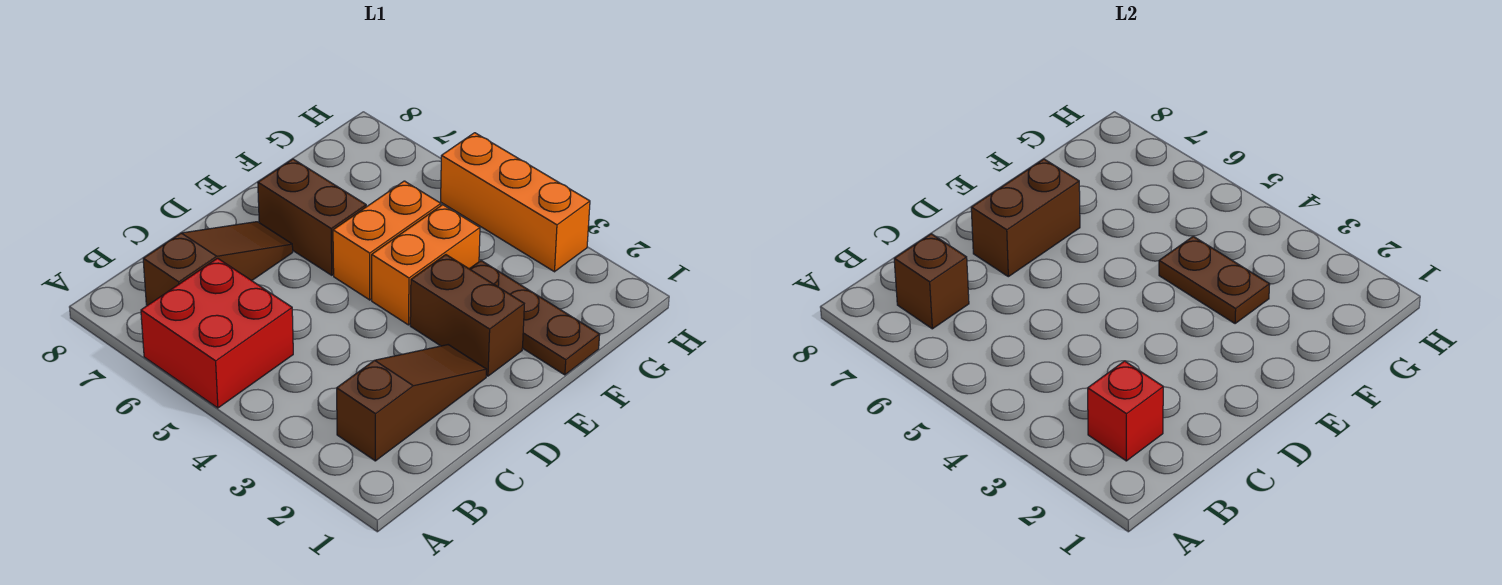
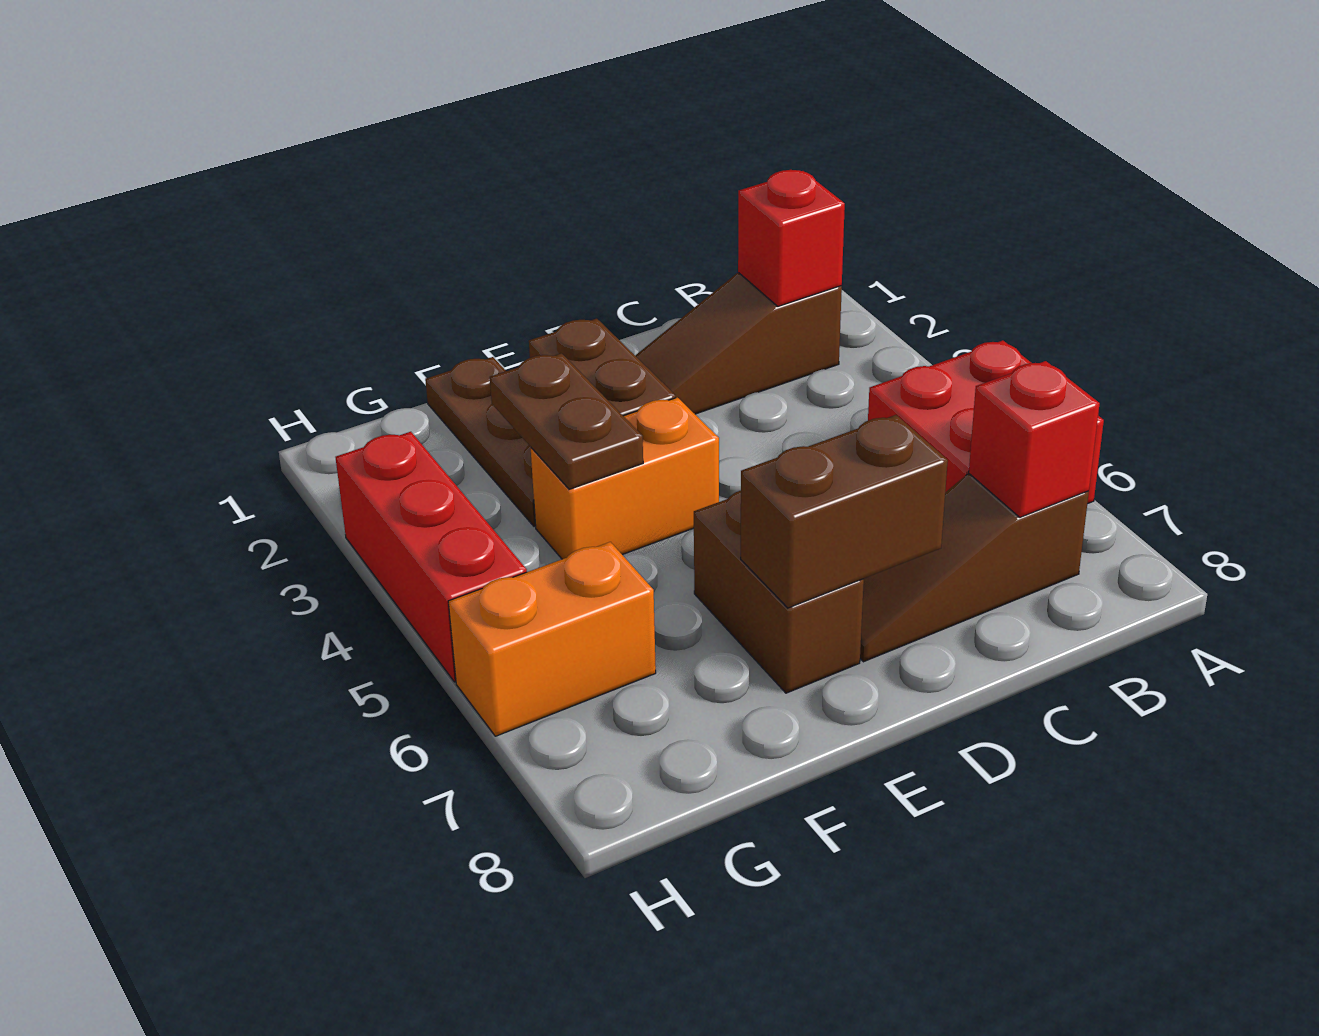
brown 1x1 brick [894,234,969,329] -> red 1x1 brick [969,361,1100,517]
orange 1x2 brick [333,181,441,300] -> orange 1x2 brick moved to [448,542,656,736]
orange 1x3 brick [441,133,590,272] -> red 1x3 brick [335,432,527,682]

